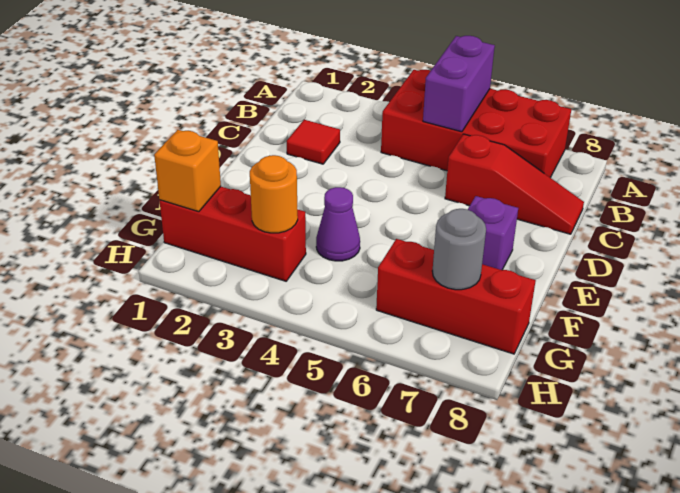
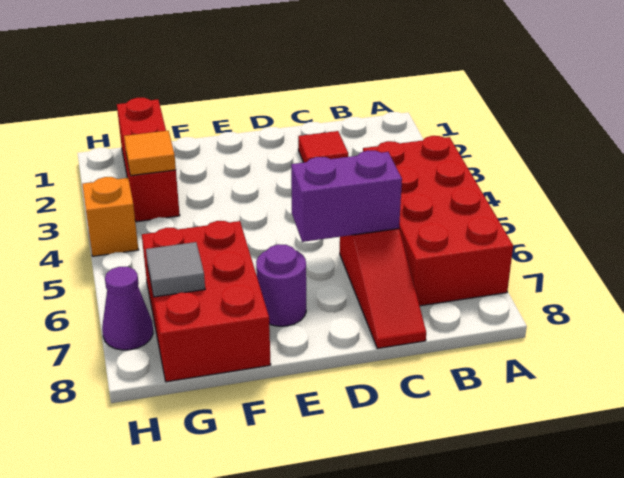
purple 1x2 brick [423,36,495,132] -> purple 1x2 brick moved to [291,150,402,242]
purple 1x1 brick [468,196,518,270] -> purple 1x1 round brick [256,244,306,326]
purple 1x1 cone [316,187,360,261] -> purple 1x1 cone moved to [102,267,153,350]
orange 1x1 brick [154,130,221,212] -> orange 1x1 brick moved to [82,177,138,256]
orange 1x1 round brick [250,155,298,233] -> orange 1x1 tile [124,131,176,176]
red 1x3 brick [376,239,536,354] -> red 2x3 brick [142,221,271,382]
grey 1x1 round brick [432,209,486,290] -> grey 1x1 tile [146,242,205,297]

